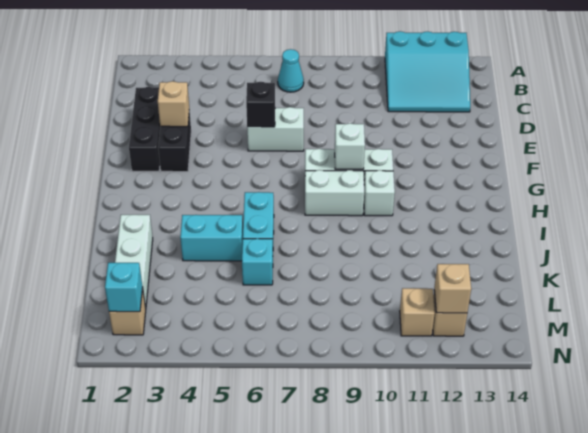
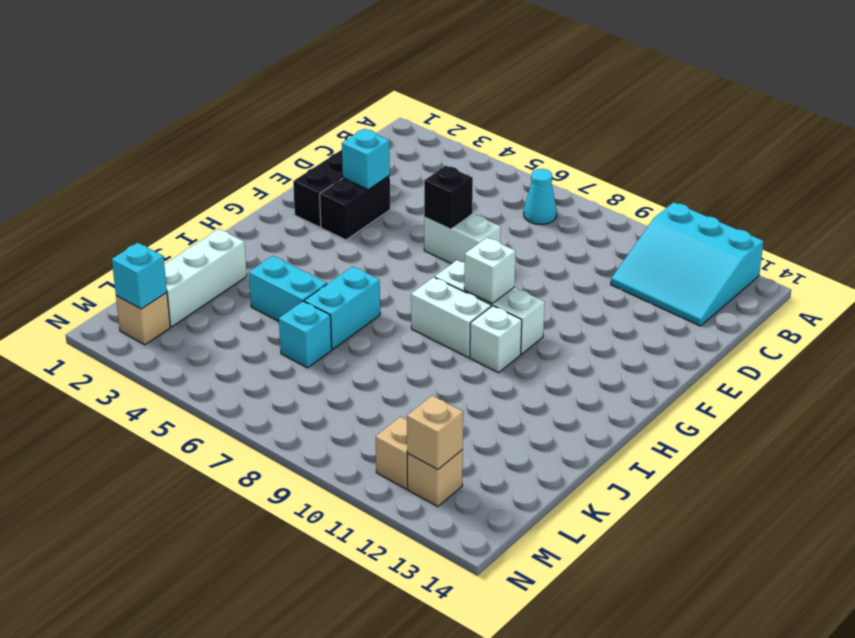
tan 1x1 brick [158,81,189,127] -> cyan 1x1 brick [342,129,390,189]

